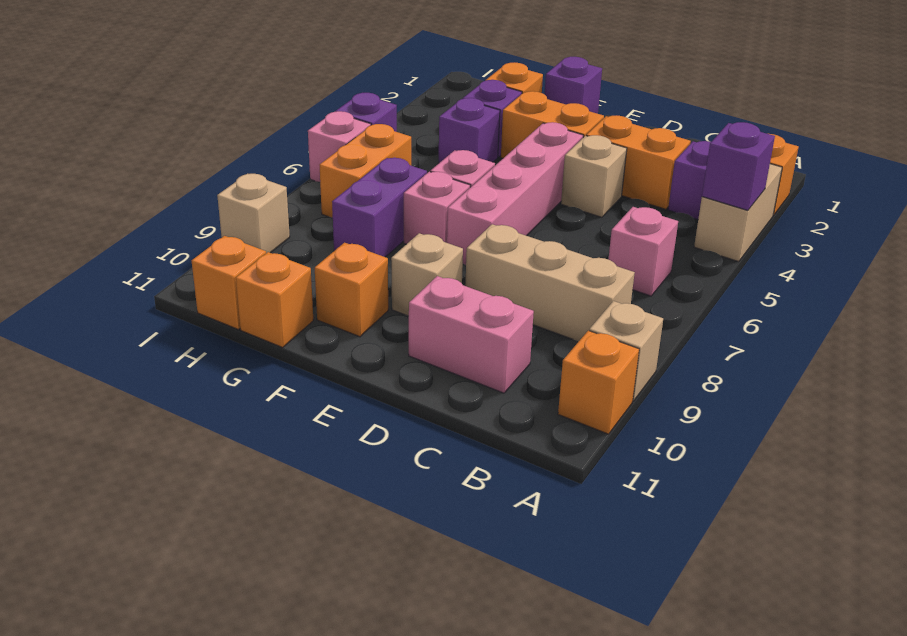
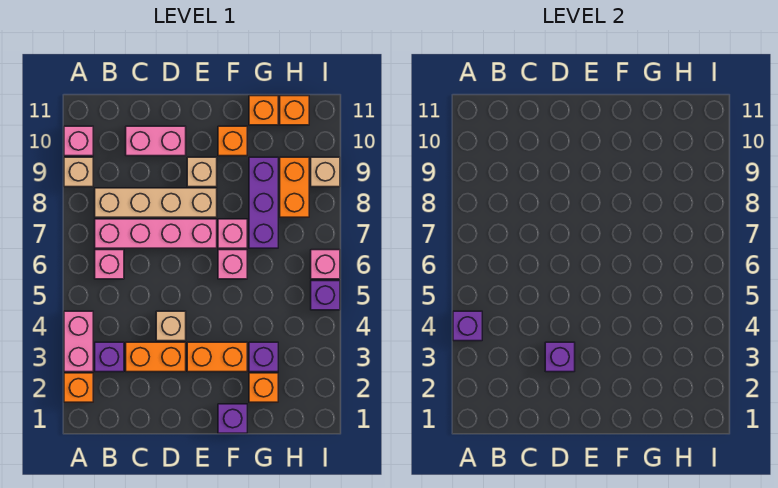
tan 1x2 brick [694,164,782,262] -> pink 1x2 brick [64,311,93,372]
orange 1x1 brick [558,331,639,434] -> pink 1x1 brick [64,126,93,156]
tan 1x3 brick [465,224,635,341] -> tan 1x4 brick [95,188,217,217]
pink 1x4 brick [447,122,583,265] -> pink 1x4 brick turned to [95,219,217,248]
purple 1x1 brick [439,98,500,163] -> purple 1x1 brick moved to [545,342,575,372]
purple 1x2 brick [332,158,427,257] -> purple 1x3 brick [249,157,278,248]
orange 1x2 brick [320,124,411,217] -> orange 1x2 brick moved to [280,157,309,217]

